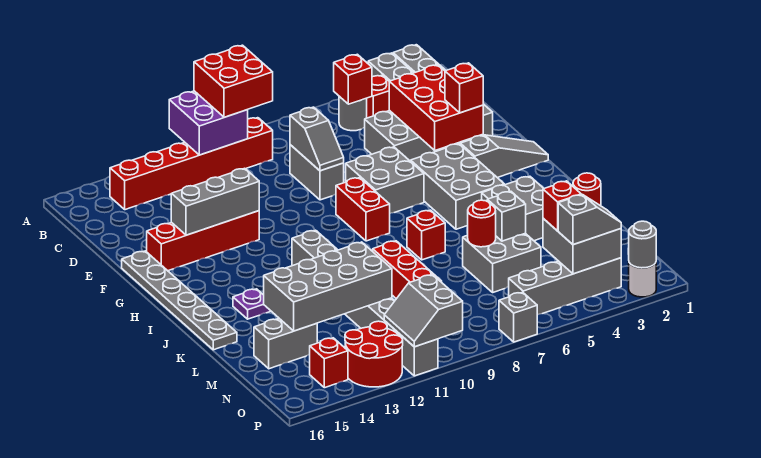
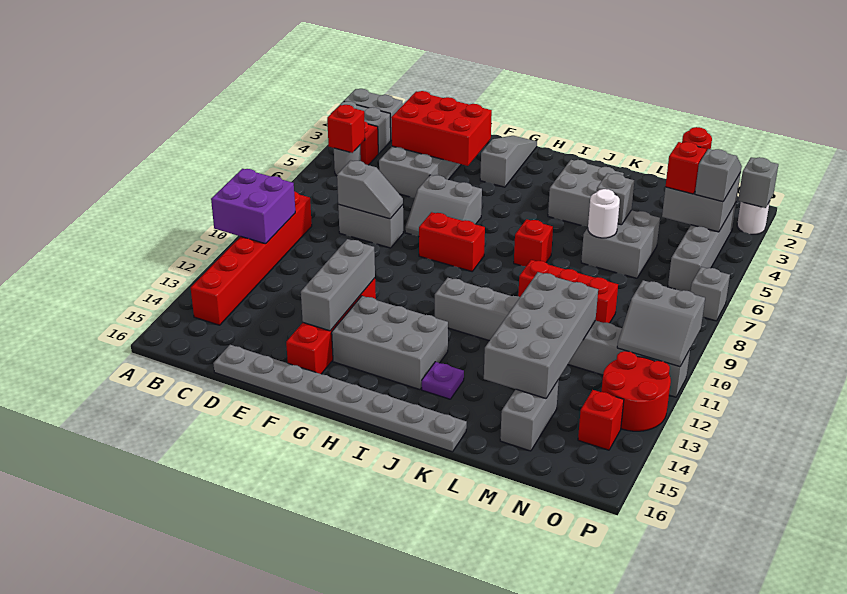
red 2x2 brick [194,45,273,117] -> none
red 1x1 brick [445,63,483,113] -> none
grey 2x2 brick [346,147,424,213] -> grey 2x2 slope [405,175,482,237]
grey 1x6 plate [122,251,237,350] -> grey 1x8 plate [213,345,467,452]
grey 2x3 brick [411,144,504,229] -> grey 2x3 brick moved to [332,296,448,390]
red 1x1 round brick [468,200,496,247] -> white 1x1 round brick [588,189,620,238]
grey 1x1 round brick [629,221,656,268] -> grey 1x1 brick [738,157,778,208]

